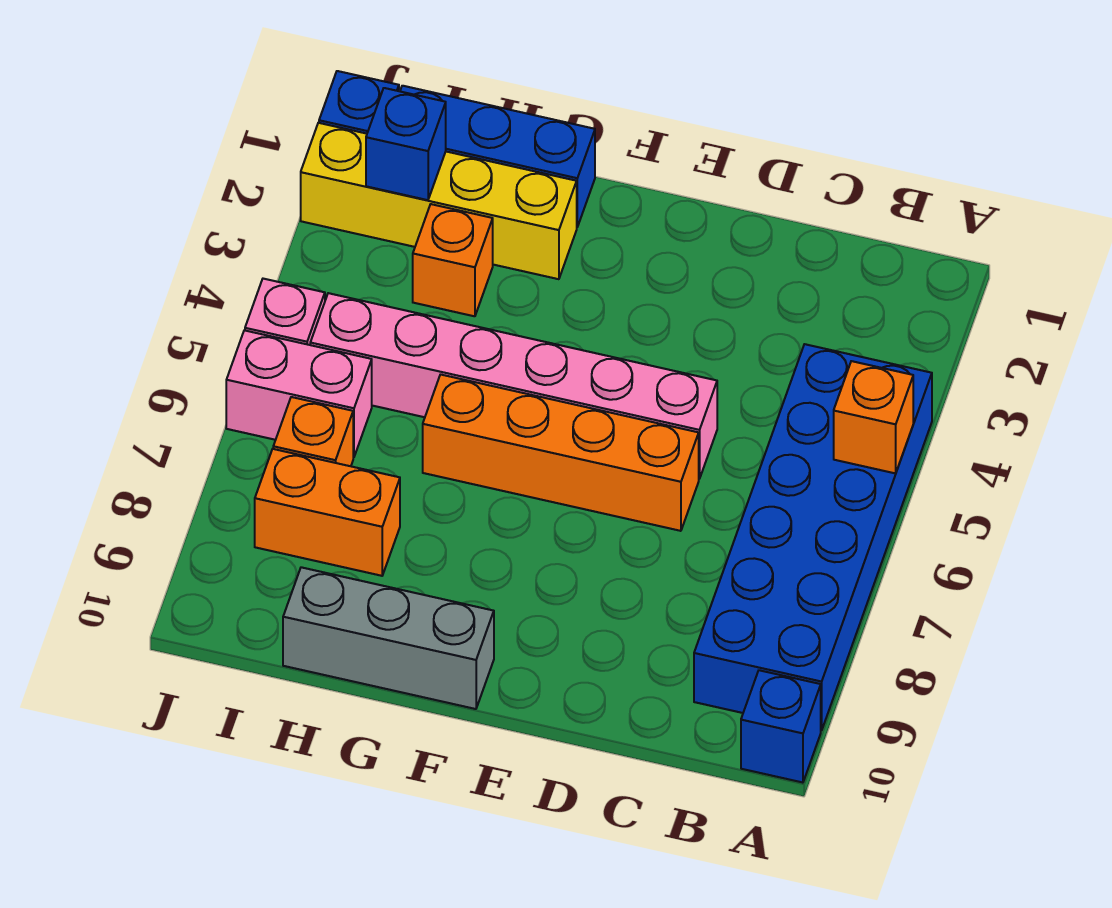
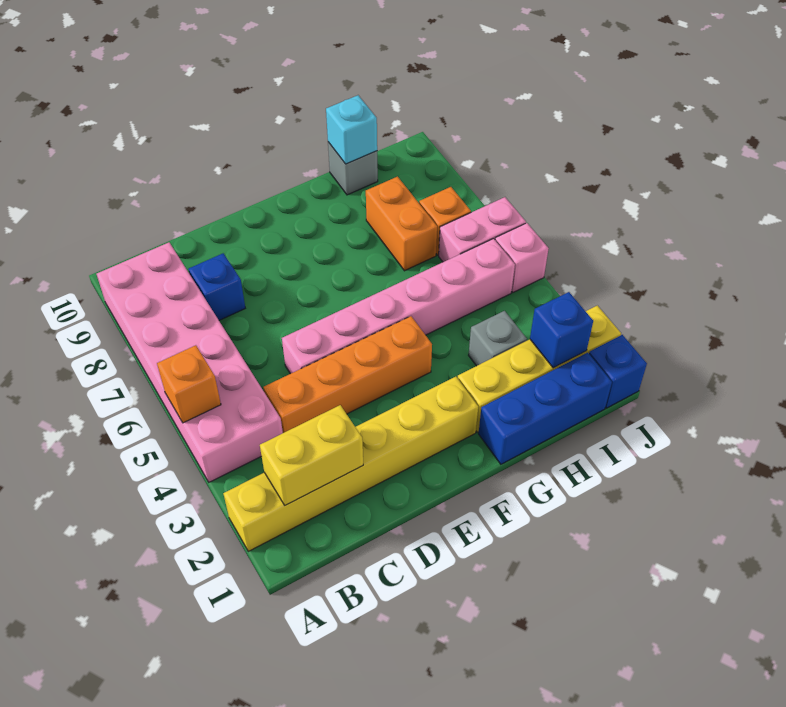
none -> yellow 1x6 brick [223,377,478,551]
blue 2x6 brick [694,344,932,731] -> pink 2x6 brick [97,242,283,482]
blue 1x1 brick [741,670,821,783] -> blue 1x1 brick moved to [189,253,245,320]
none -> yellow 1x2 brick [260,405,363,505]
orange 1x4 brick [423,374,699,531] -> orange 1x4 brick moved to [263,316,432,433]
grey 1x3 brick [283,567,494,709] -> grey 1x1 brick [328,142,378,195]
orange 1x1 brick [413,204,493,316] -> grey 1x1 brick [469,311,527,366]
orange 1x2 brick [255,449,400,576] -> orange 1x2 brick turned to [366,177,437,271]
none -> cyan 1x1 brick [326,95,377,164]

